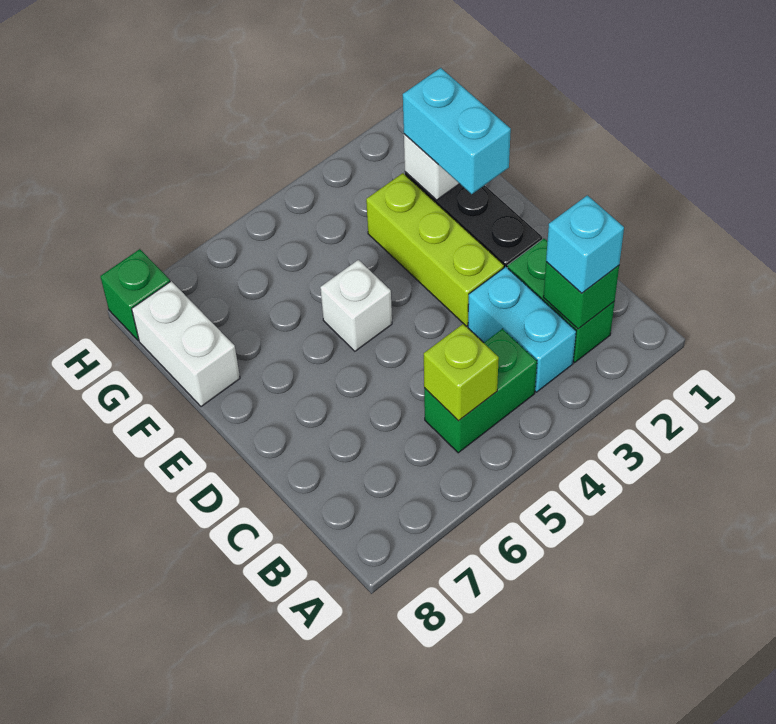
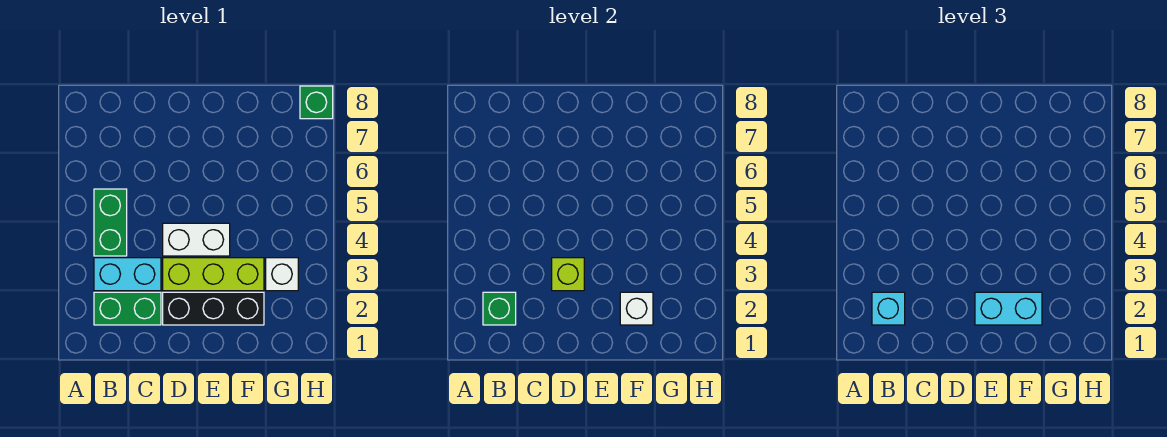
lime 1x1 brick [424,324,499,421] -> lime 1x1 brick moved to [552,258,584,291]
white 1x1 brick [320,260,392,351] -> white 1x1 brick moved to [266,258,298,291]
white 1x2 brick [132,281,240,407] -> white 1x2 brick moved to [163,223,230,256]

